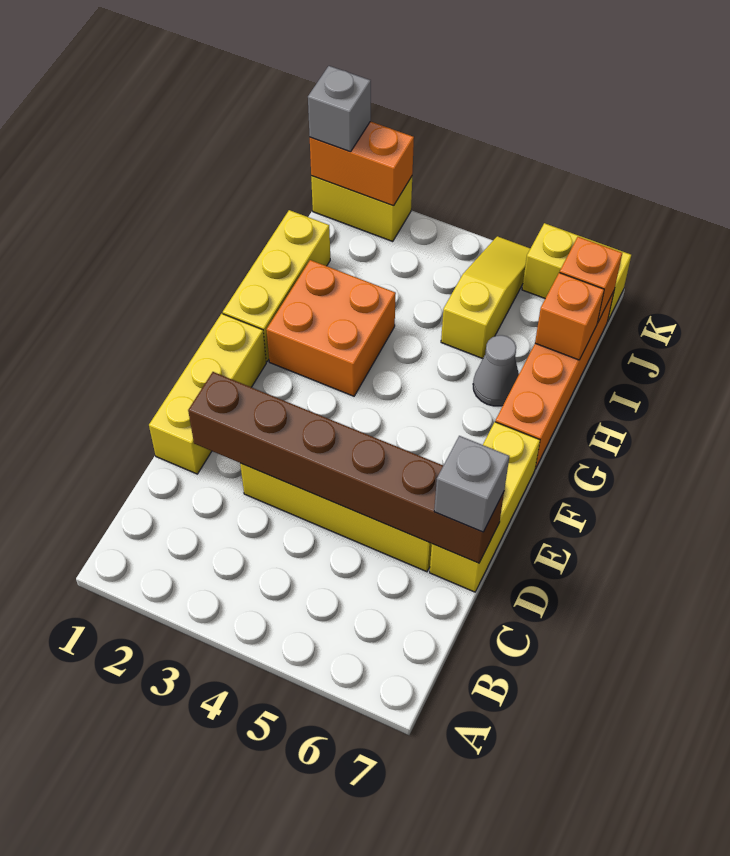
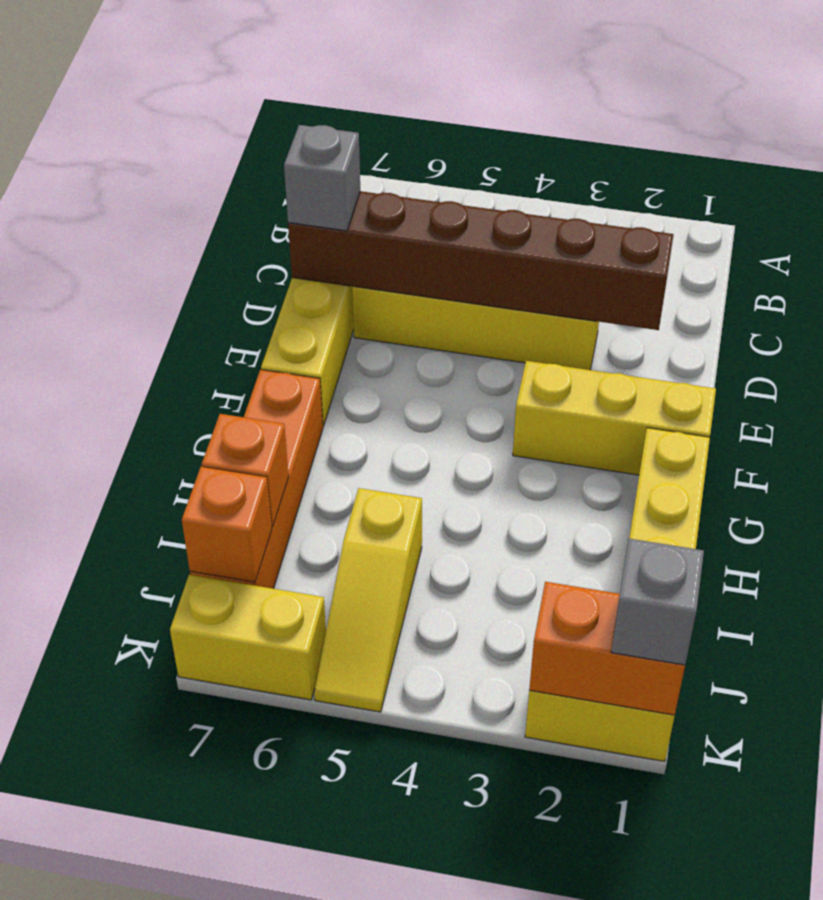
yellow 1x3 brick [149,314,266,474] -> yellow 1x3 brick turned to [513,361,716,475]
orange 2x2 brick [266,260,396,396] -> none
grey 1x1 cone [473,335,519,406] -> none

